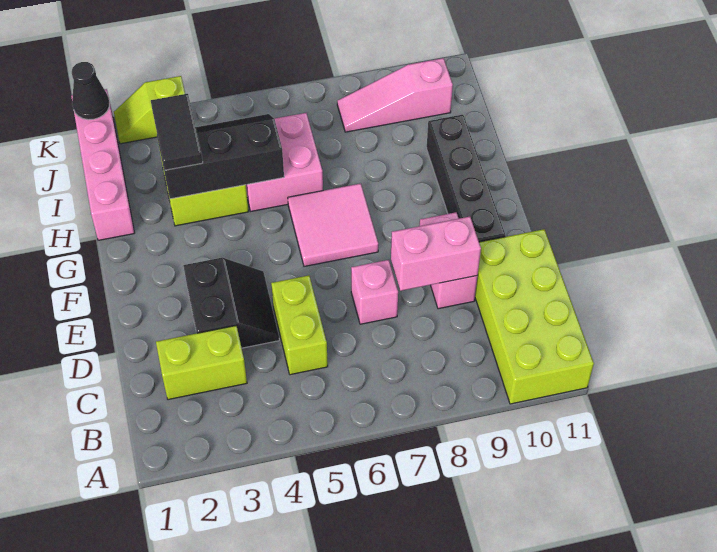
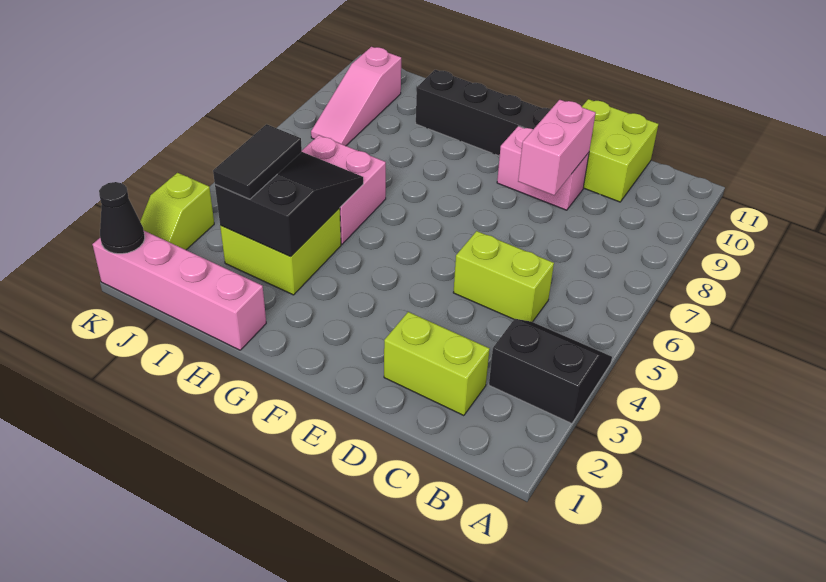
lime 2x4 brick [475,229,594,404] -> lime 2x2 brick [582,99,658,202]
lime 1x2 brick [156,326,247,400] -> lime 1x2 brick turned to [384,312,490,416]
black 2x2 slope [183,258,279,348] -> black 2x2 slope moved to [489,319,612,424]
pink 1x1 brick [351,260,398,324] -> none
pink 2x2 tile [288,183,378,267] -> none
black 2x3 slope [157,114,284,199] -> black 2x3 slope turned to [215,152,363,257]
black 1x2 tile [151,94,203,170] -> black 1x2 tile turned to [213,124,302,199]

